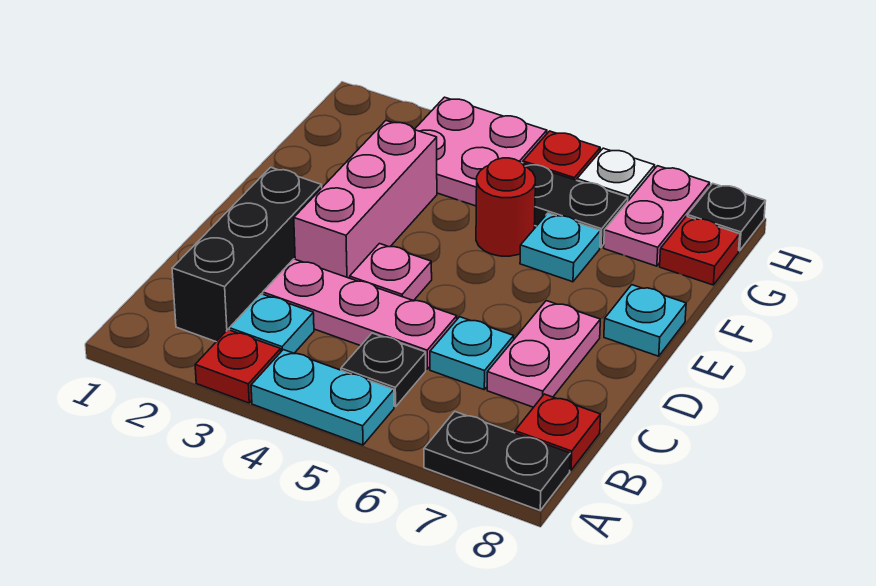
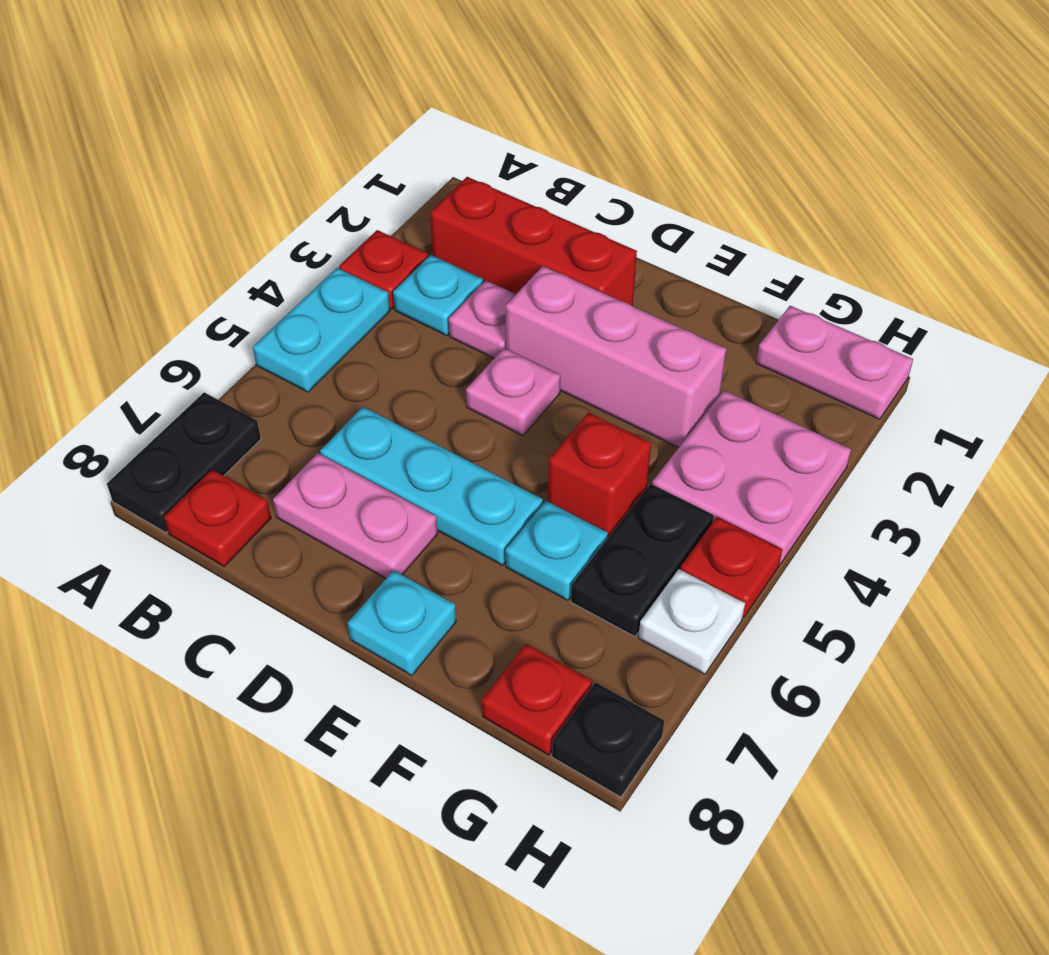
black 1x3 brick [172,167,322,342] -> red 1x3 brick [430,177,637,306]
black 1x1 plate [341,333,426,407] -> none
pink 1x3 plate [263,259,457,369] -> pink 1x1 plate [449,280,516,358]
cyan 1x1 plate [430,317,514,390] -> cyan 1x3 plate [320,407,543,565]
red 1x1 round brick [476,158,535,256] -> red 1x1 brick [548,412,651,538]
pink 1x2 plate [604,166,710,266] -> pink 1x2 plate moved to [756,306,913,419]

